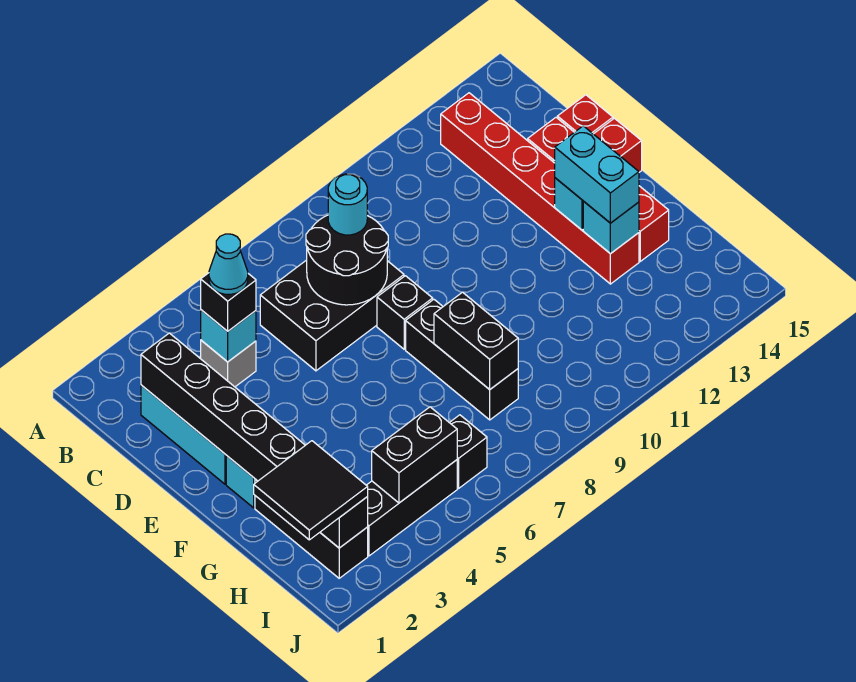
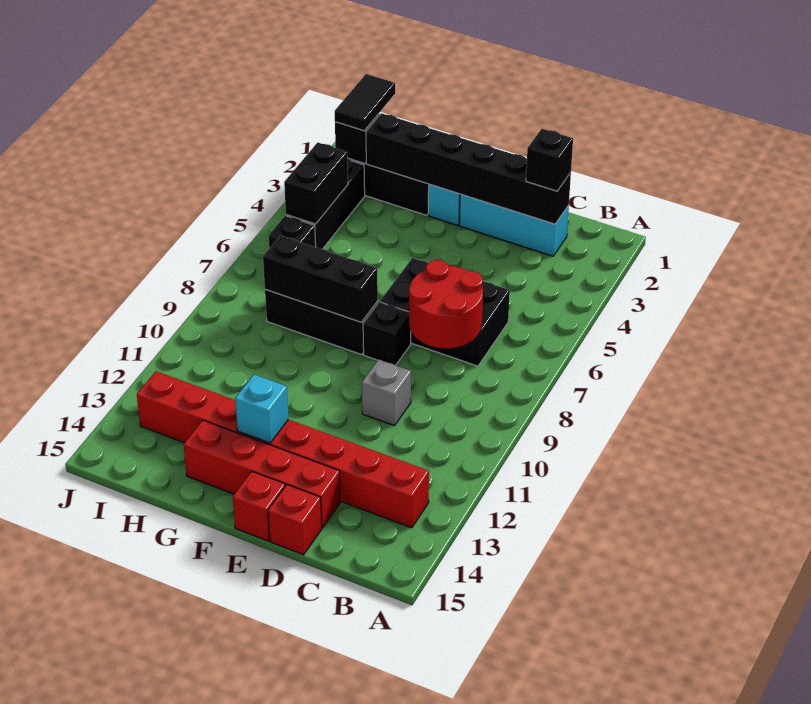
red 1x6 brick [441,93,639,284] -> red 1x8 brick [137,371,429,528]
grey 1x1 brick [201,340,256,387] -> grey 1x1 brick moved to [362,359,411,426]
cyan 1x1 brick [201,310,256,362] -> none
black 1x1 brick [201,273,256,331] -> black 1x1 brick moved to [526,129,573,191]
cyan 1x1 cone [209,234,248,294] -> none
black 2x3 brick [260,260,404,371] -> black 2x3 brick turned to [380,258,510,366]
black 2x2 round brick [306,215,388,305] -> red 2x2 round brick [409,260,483,349]
cyan 1x1 round brick [328,174,367,235] -> none
cyan 1x2 brick [555,126,639,223] -> none
black 1x2 brick [434,292,518,389] -> black 1x3 brick [263,236,378,322]
cyan 1x1 brick [583,201,639,254] -> none
black 2x2 tile [254,441,368,540] -> black 1x2 tile [335,74,395,131]

